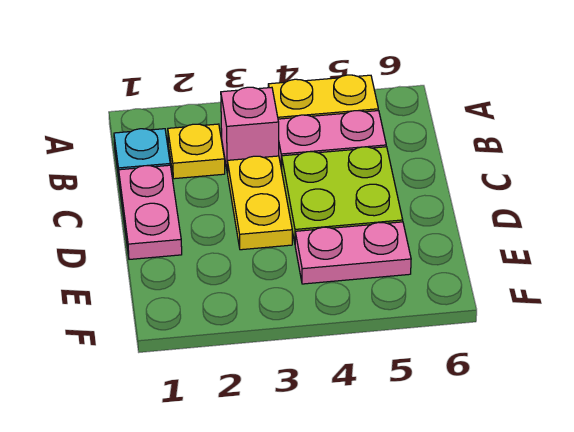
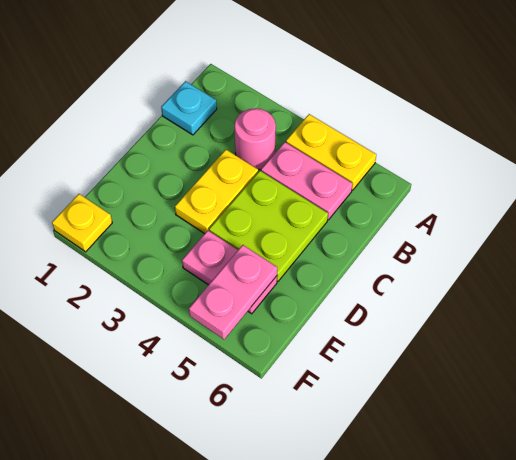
yellow 1x1 plate [168,124,225,179] -> yellow 1x1 plate moved to [52,194,112,252]
pink 1x1 brick [221,87,279,174] -> pink 1x1 round brick [235,108,276,170]
pink 1x2 plate [119,165,182,259] -> pink 1x2 plate moved to [189,245,277,339]

